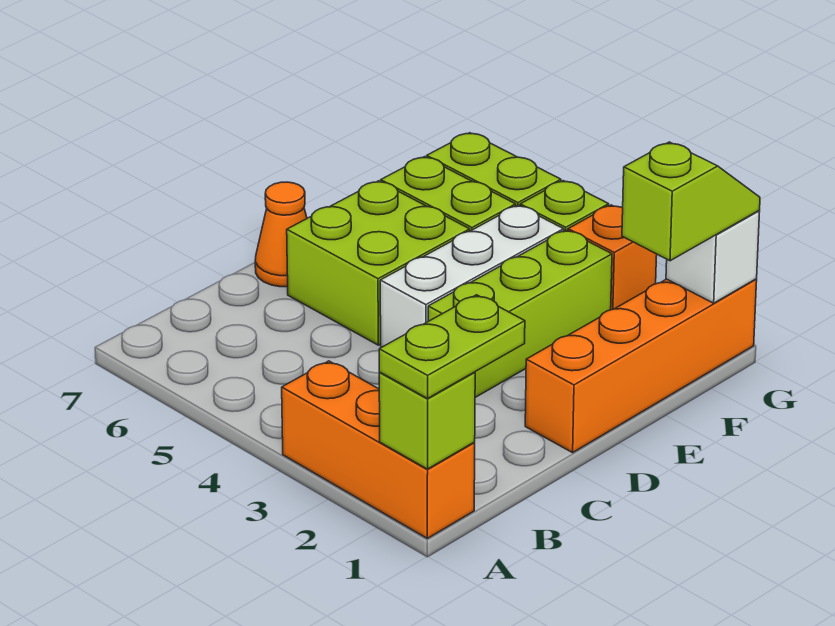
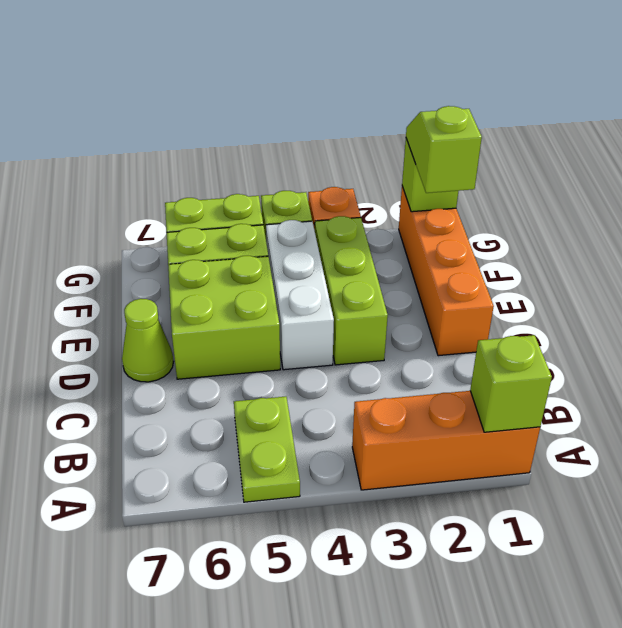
lime 1x2 plate [379,295,525,398] -> lime 1x2 plate moved to [234,397,300,502]
orange 1x1 cone [255,182,307,287] -> lime 1x1 cone [122,299,173,382]
white 1x1 brick [666,211,760,303] -> lime 1x1 brick [402,139,458,212]

